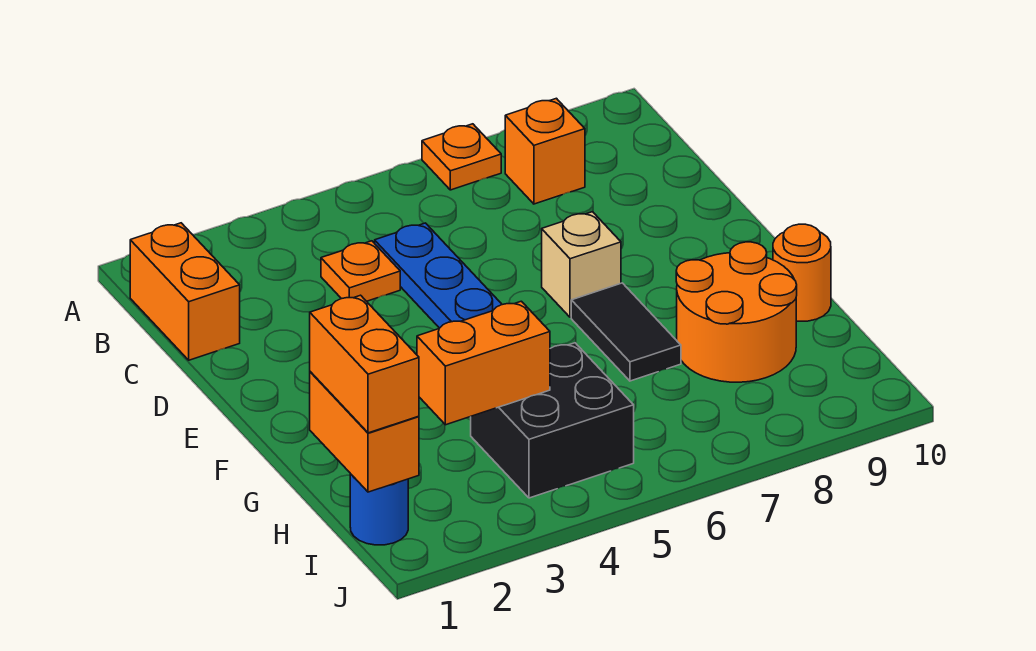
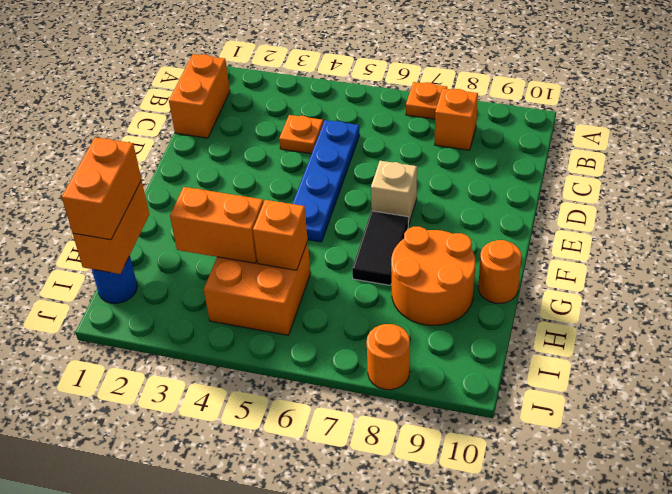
black 2x2 brick [471,343,634,498] -> orange 2x2 brick [204,242,311,335]
none -> orange 1x1 brick [253,200,308,270]
none -> orange 1x1 round brick [367,324,410,390]

